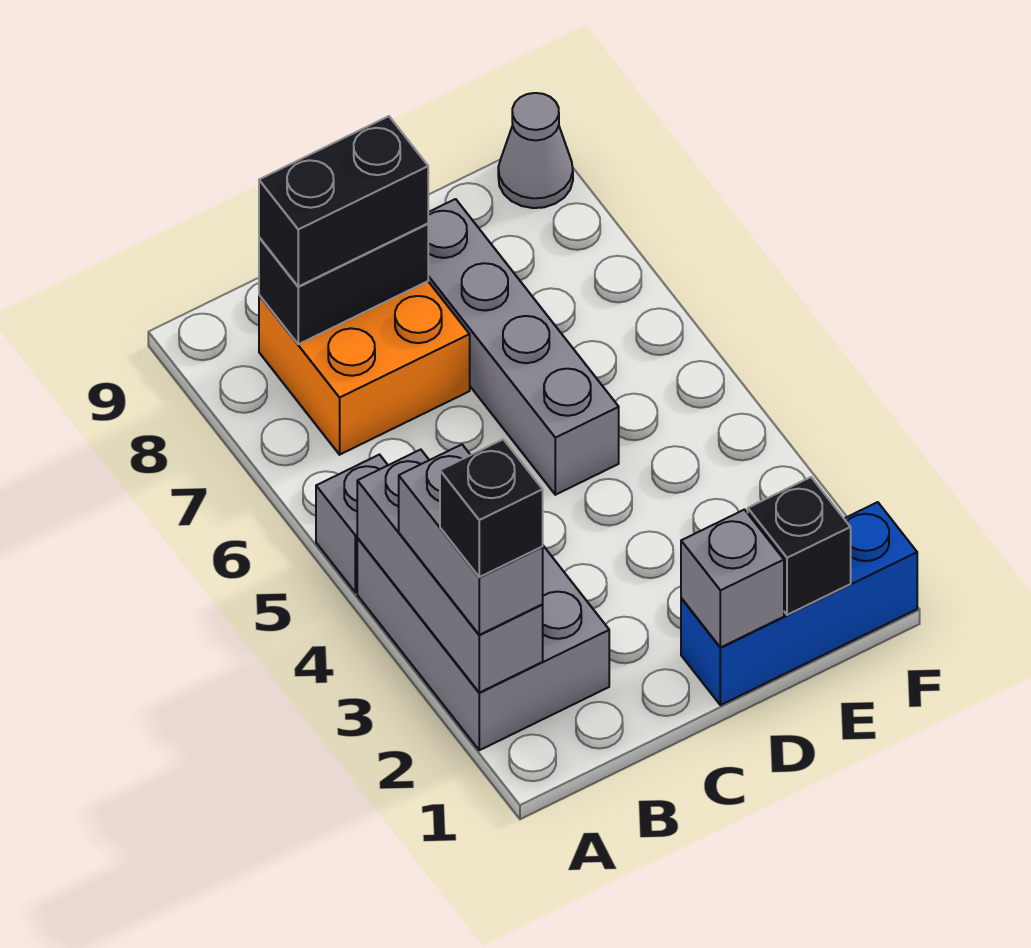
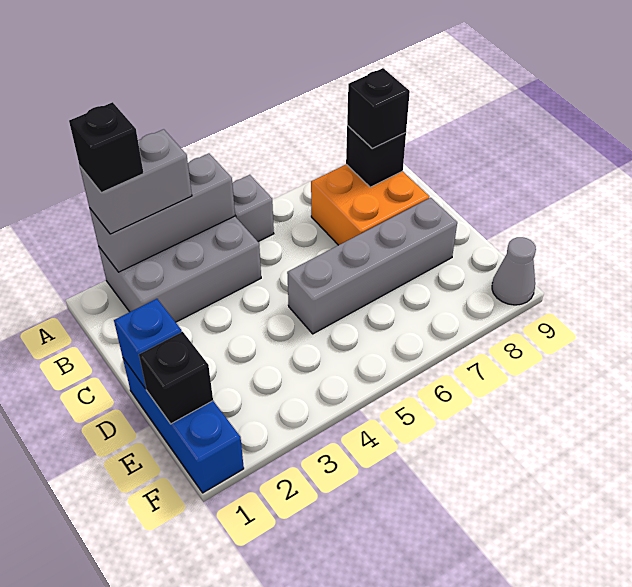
black 1x2 brick [259,224,428,344] -> black 1x1 brick [346,125,406,187]
black 1x2 brick [259,116,428,287] -> black 1x1 brick [347,68,410,149]
grey 1x1 brick [681,510,784,648] -> blue 1x1 brick [114,299,182,389]

